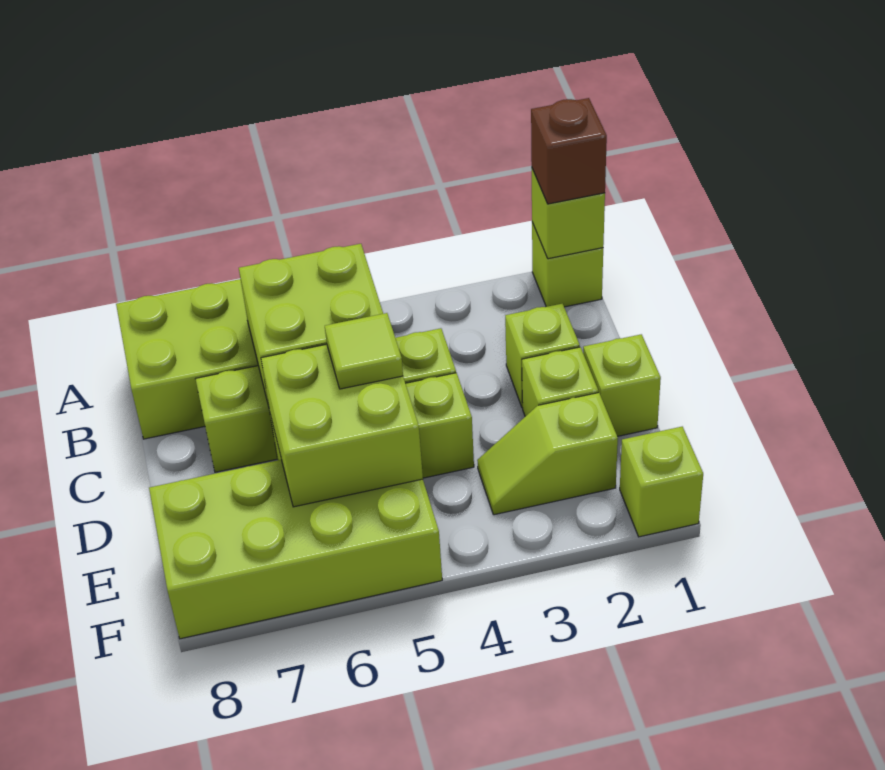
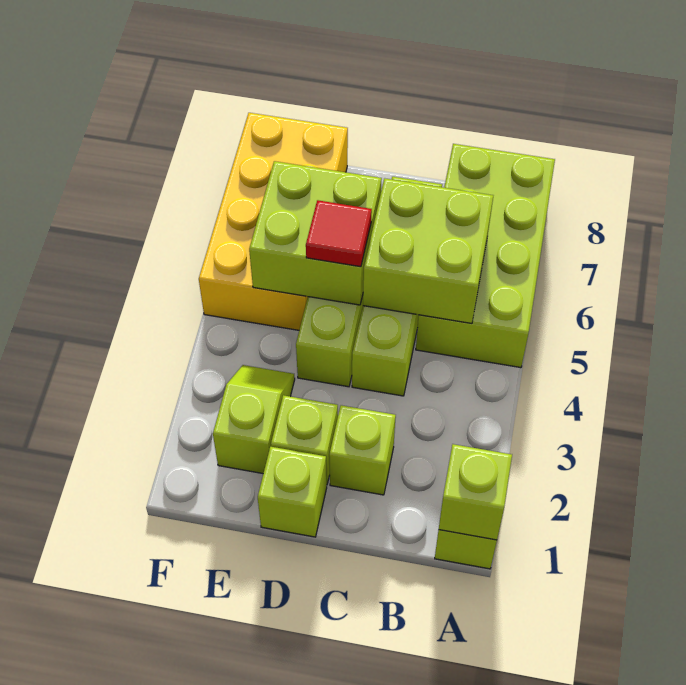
brown 1x1 brick [531,98,607,204] -> none
lime 1x1 tile [325,313,403,389] -> red 1x1 tile [306,200,372,267]
lime 2x4 brick [149,460,442,639] -> yellow 2x4 brick [199,113,348,330]
lime 1x1 brick [620,427,703,537] -> none

